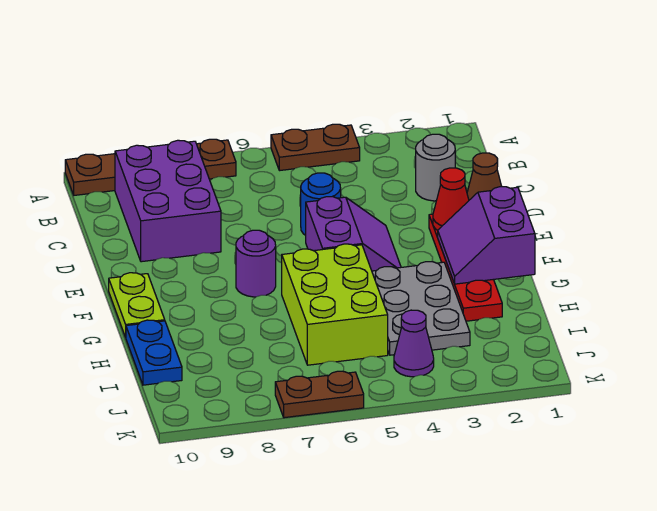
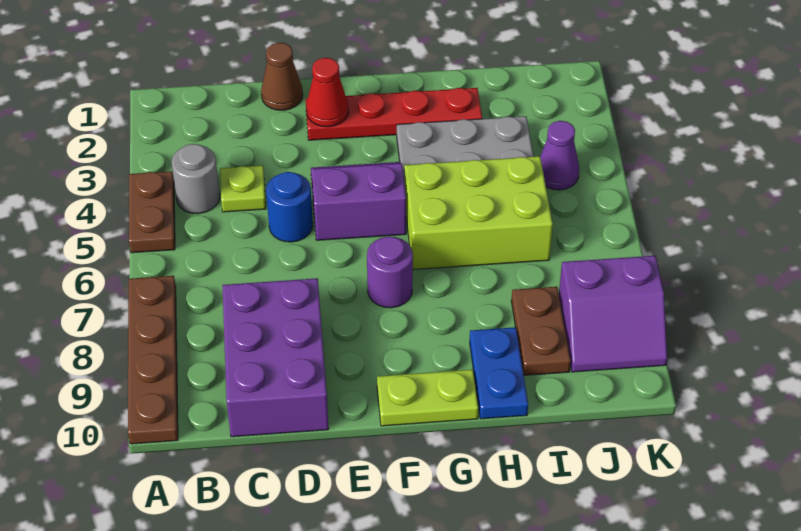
purple 2x3 brick [115,140,221,262] -> purple 2x3 brick turned to [222,278,329,437]
grey 1x1 round brick [416,134,455,201] -> grey 1x1 round brick moved to [172,144,220,214]
none -> lime 1x1 plate [220,165,266,212]
purple 2x2 slope [438,187,535,284] -> purple 2x2 slope moved to [559,256,667,372]
blue 1x2 plate [126,320,182,385] -> blue 1x2 plate turned to [470,327,528,419]
brown 1x2 plate [275,371,364,418] -> brown 1x2 plate moved to [511,287,571,375]

